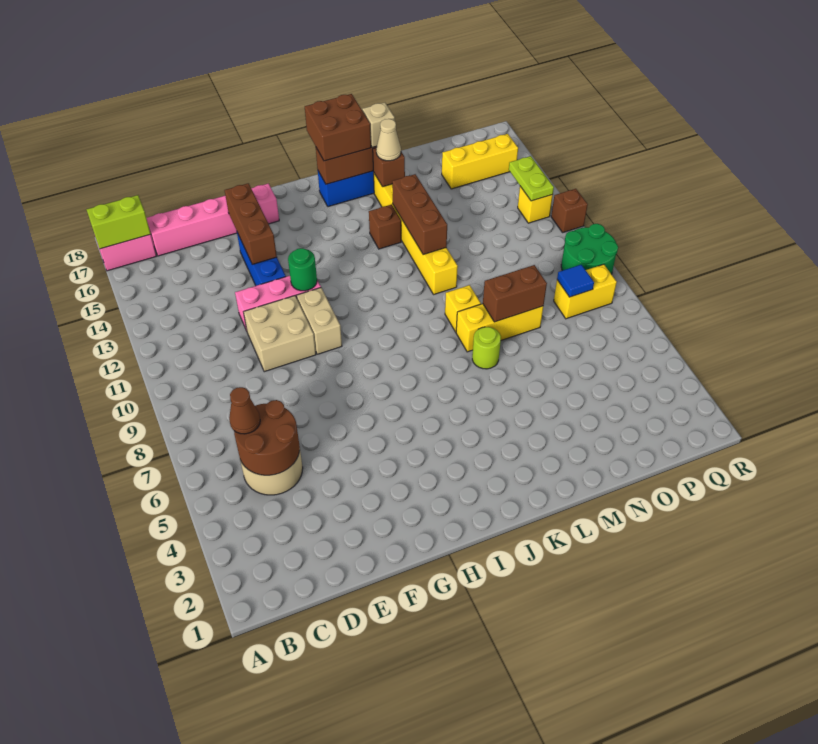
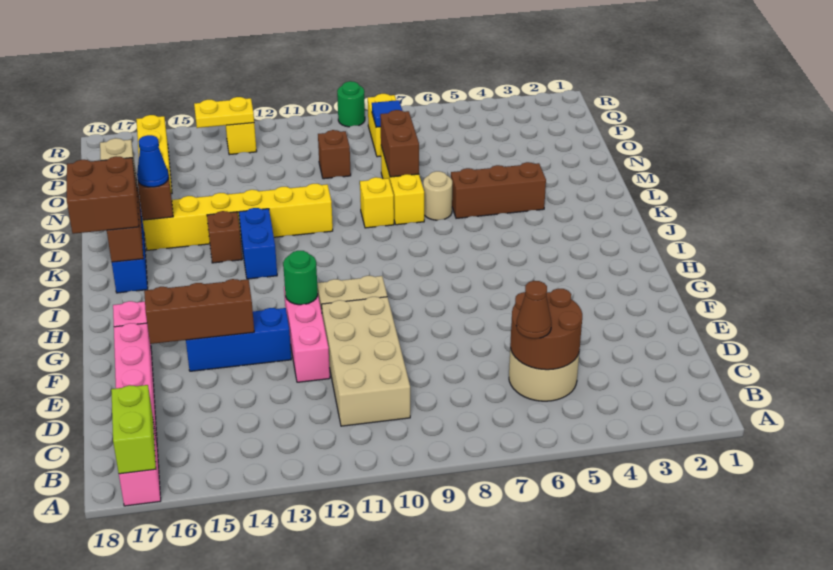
tan 2x2 brick [244,296,316,372] -> tan 2x4 brick [322,297,410,426]
none -> blue 1x2 brick [239,208,277,279]
lime 1x1 round brick [472,327,501,369] -> tan 1x1 round brick [423,171,452,220]
brown 1x3 brick [392,174,447,255] -> brown 1x3 brick moved to [451,162,546,218]
tan 1x1 cone [376,119,401,161] -> blue 1x1 cone [137,135,169,187]
green 2x2 round brick [561,224,618,274] -> green 1x1 round brick [337,81,365,127]
lime 1x2 plate [509,156,554,201] -> yellow 1x2 plate [194,97,254,128]
brown 1x1 brick [551,189,588,232] -> brown 1x1 brick moved to [318,130,351,179]

